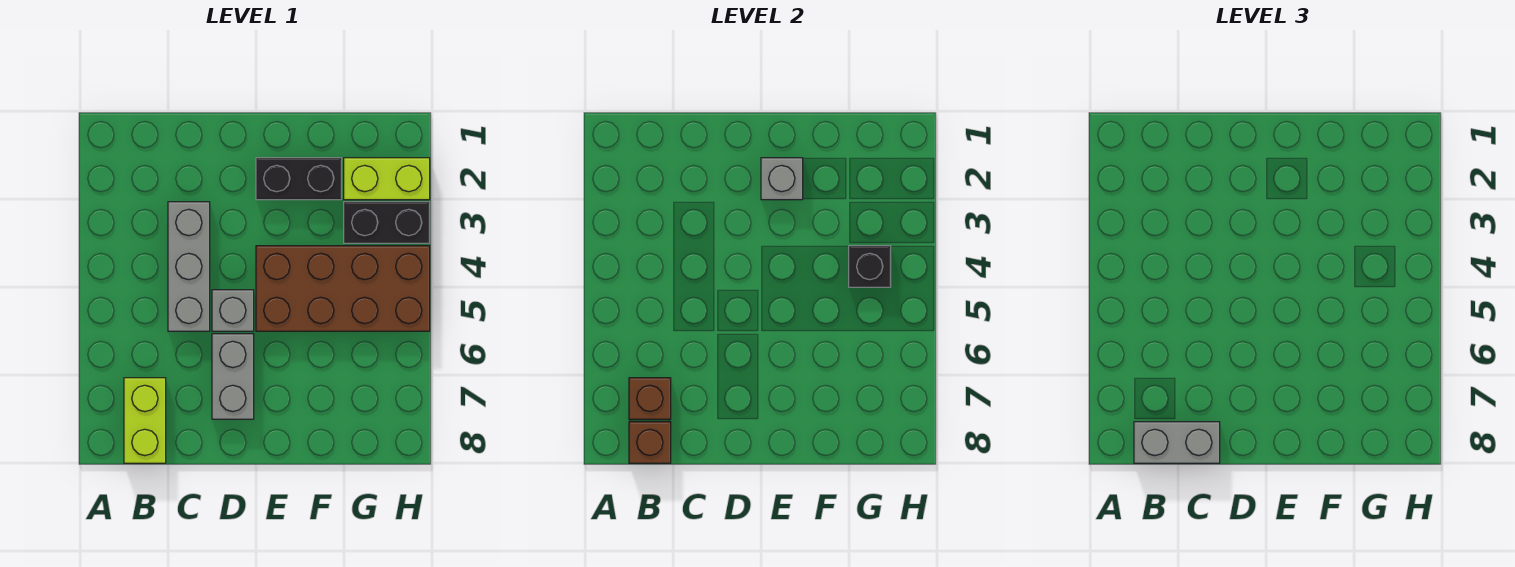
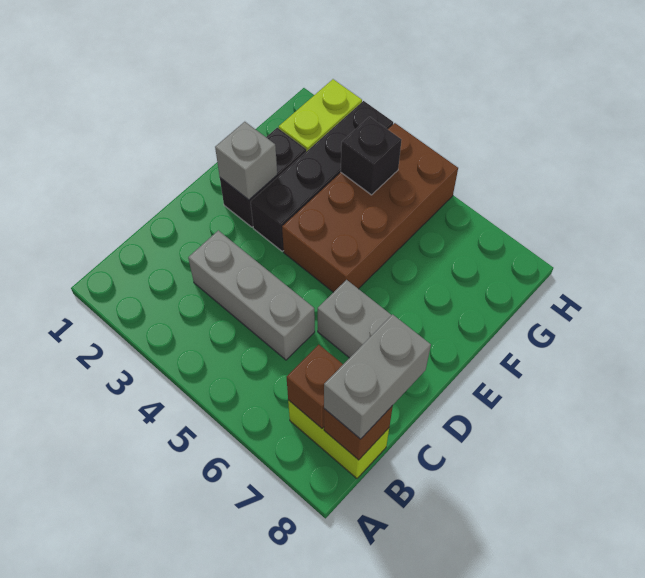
grey 1x1 brick [212,290,254,331] -> none
black 1x2 brick [344,202,430,243] -> black 1x4 brick [251,101,393,251]

